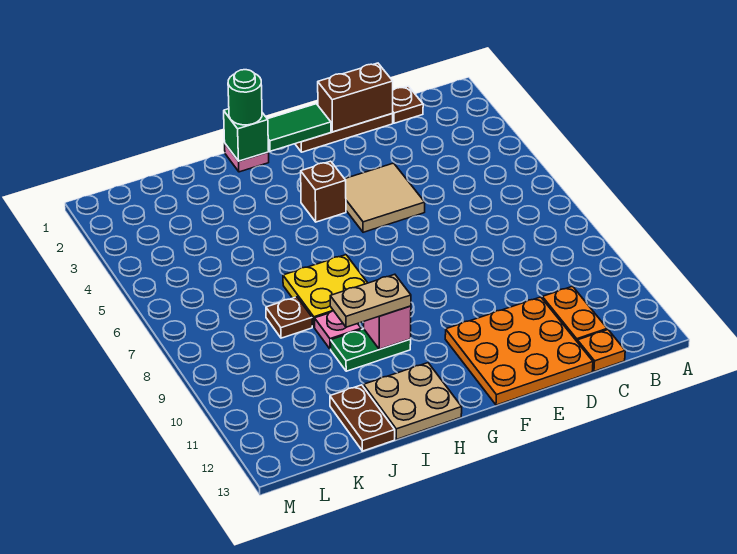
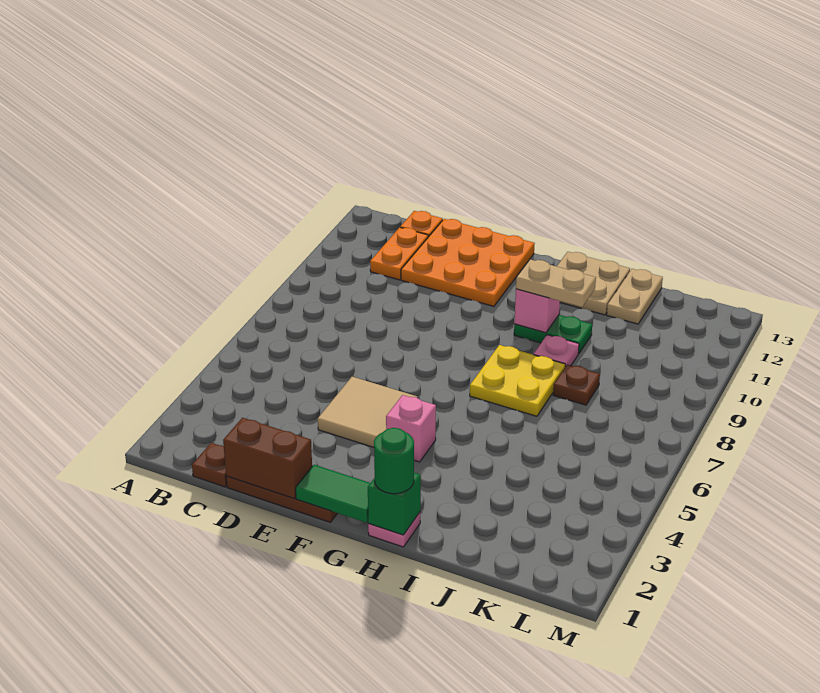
brown 1x1 brick [301,161,346,222] -> pink 1x1 brick [386,395,436,462]
brown 1x2 plate [330,385,395,451] -> tan 1x2 plate [607,269,663,324]

